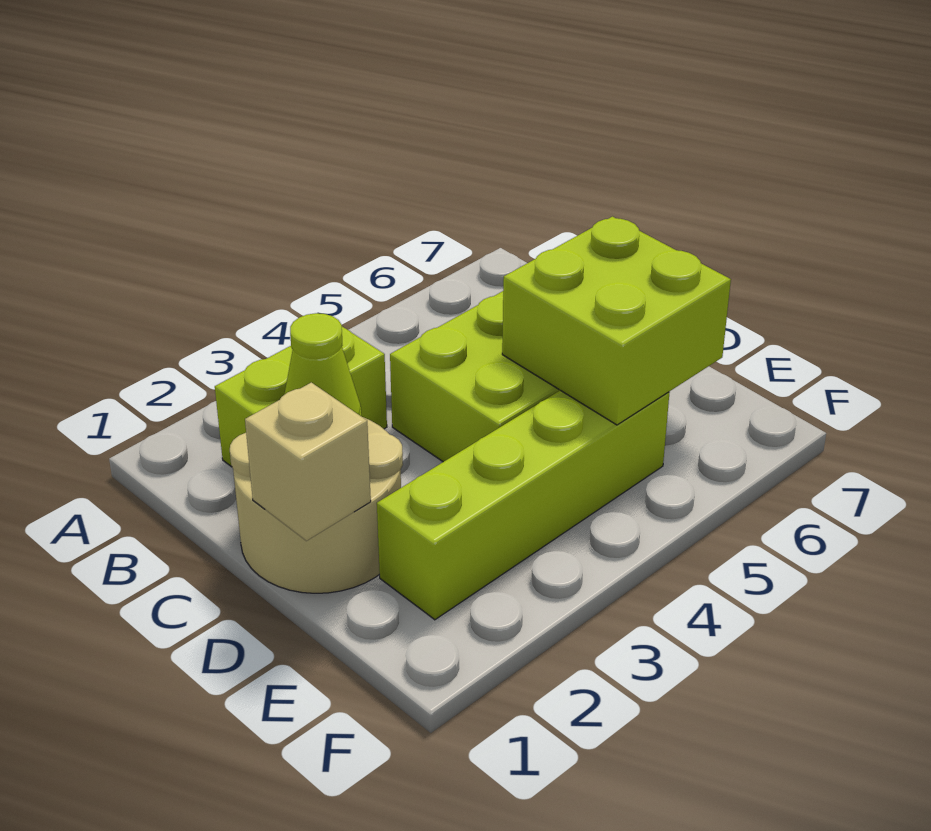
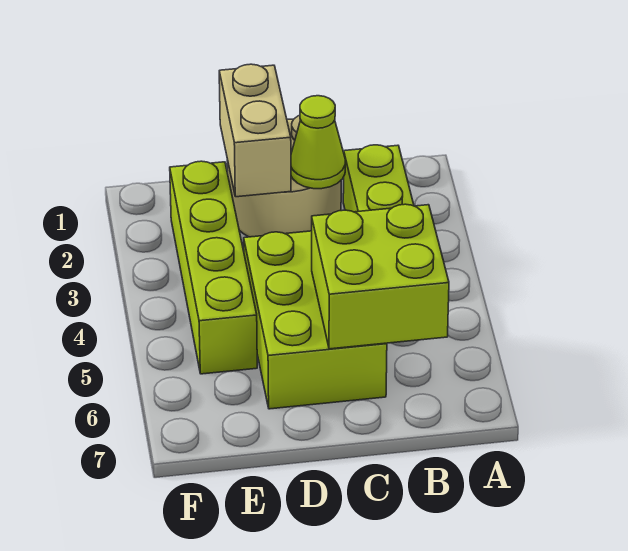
tan 1x1 brick [245,382,371,541] -> tan 1x2 brick [219,64,291,197]
lime 2x2 brick [502,217,731,425] -> lime 2x2 brick moved to [312,204,449,349]

